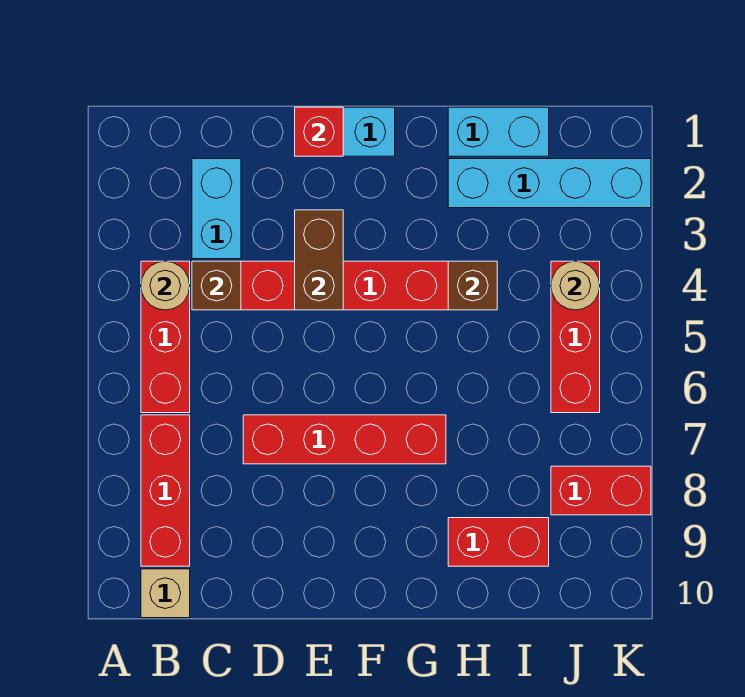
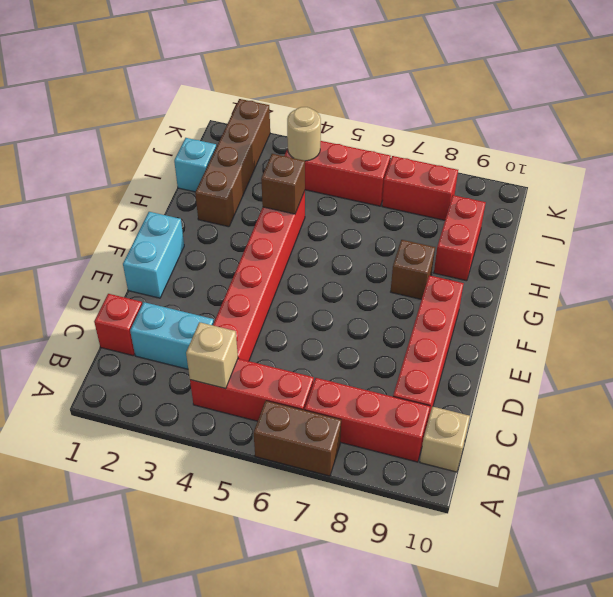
tan 1x1 round brick [141,261,190,310] -> tan 1x1 brick [186,322,238,389]
brown 1x1 brick [192,261,241,310] -> brown 1x1 brick moved to [391,240,435,299]
red 1x4 brick [243,415,446,464] -> red 1x4 brick moved to [393,275,464,419]
red 1x1 brick [295,107,343,156] -> red 1x1 brick moved to [94,294,142,356]
brown 1x2 brick [295,210,343,310] -> brown 1x2 brick moved to [254,401,341,476]
cyan 1x2 brick [448,107,549,156] -> cyan 1x1 brick [174,138,216,192]
cyan 1x4 brick [448,159,651,208] -> brown 1x4 brick [195,99,270,227]
red 1x2 brick [551,466,651,515] -> red 1x2 brick turned to [382,156,458,220]

